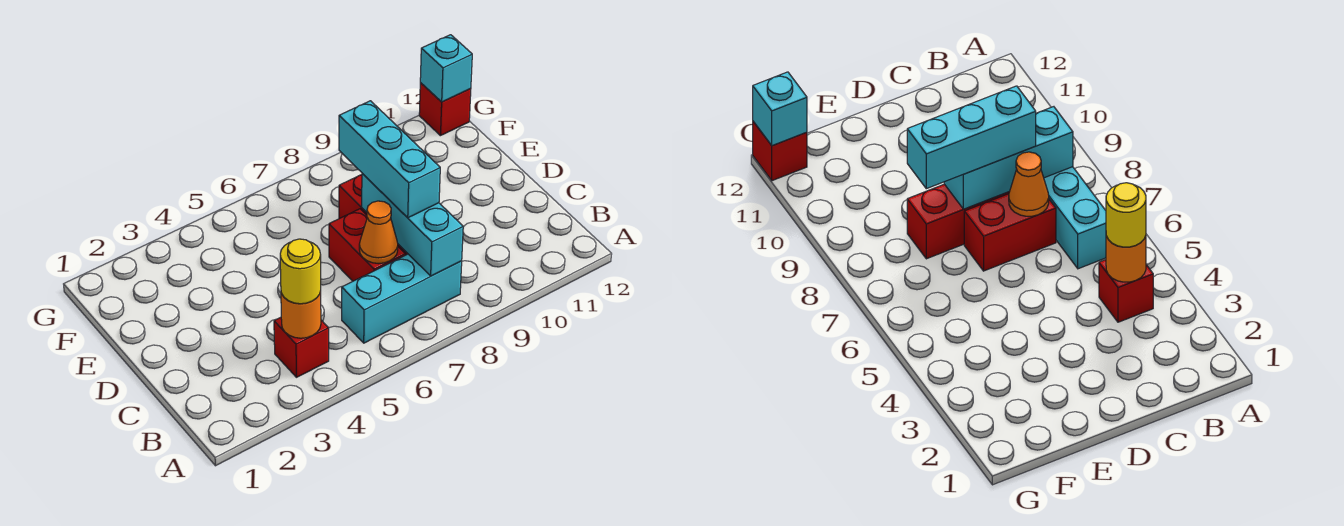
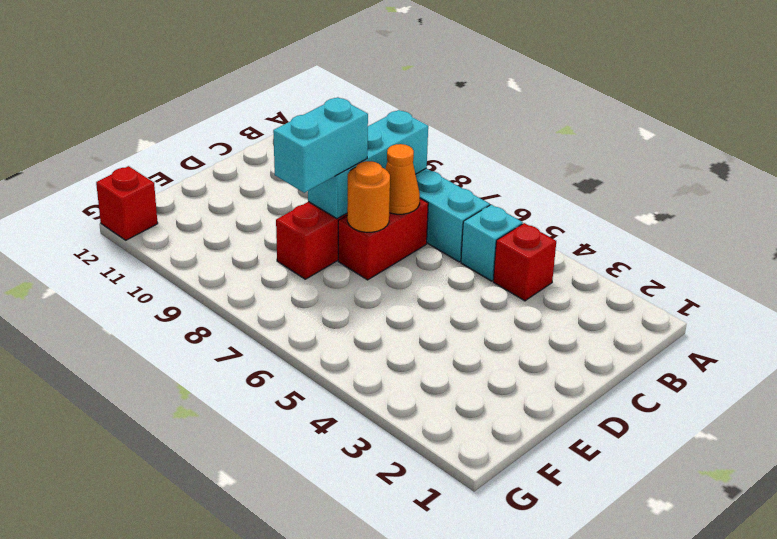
orange 1x1 round brick [281,291,321,338] -> orange 1x1 round brick moved to [347,161,390,232]
yellow 1x1 round brick [280,239,321,304] -> none
cyan 1x3 brick [339,101,440,218] -> cyan 1x2 brick [273,97,368,193]
cyan 1x1 brick [420,35,472,102] -> cyan 1x1 brick moved to [461,205,523,281]

